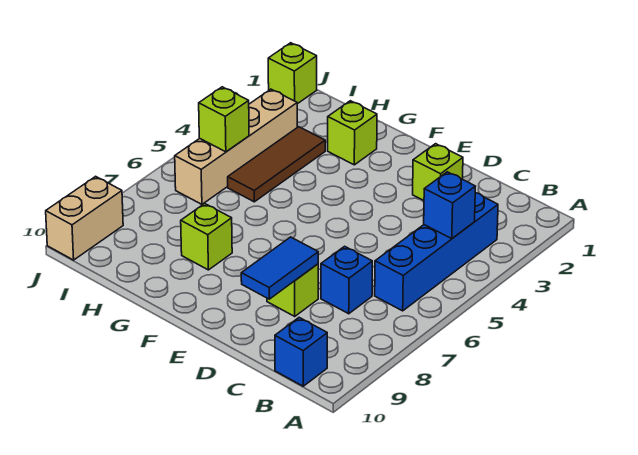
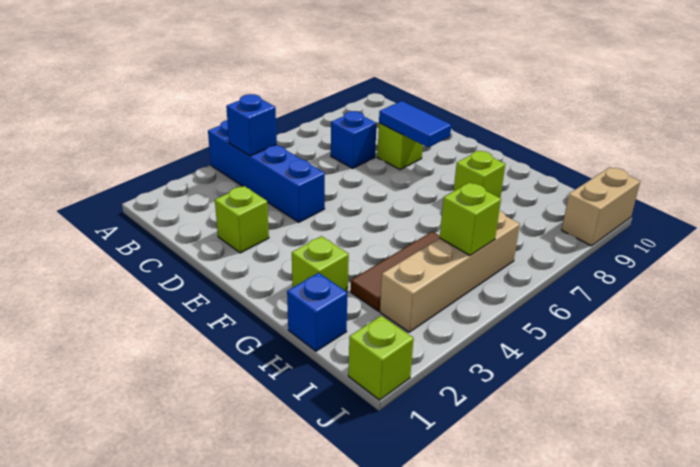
blue 1x4 brick [375,193,498,311] -> blue 1x4 brick turned to [208,120,325,222]
blue 1x1 brick [275,318,327,386] -> blue 1x1 brick moved to [287,273,348,351]
blue 1x2 tile [241,237,318,299] -> blue 1x2 tile turned to [379,101,451,147]

